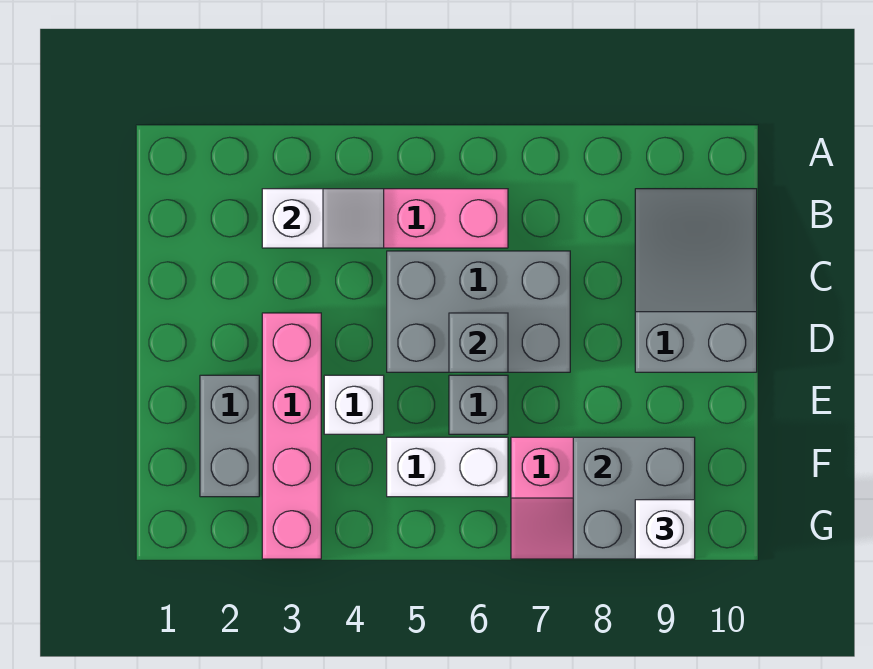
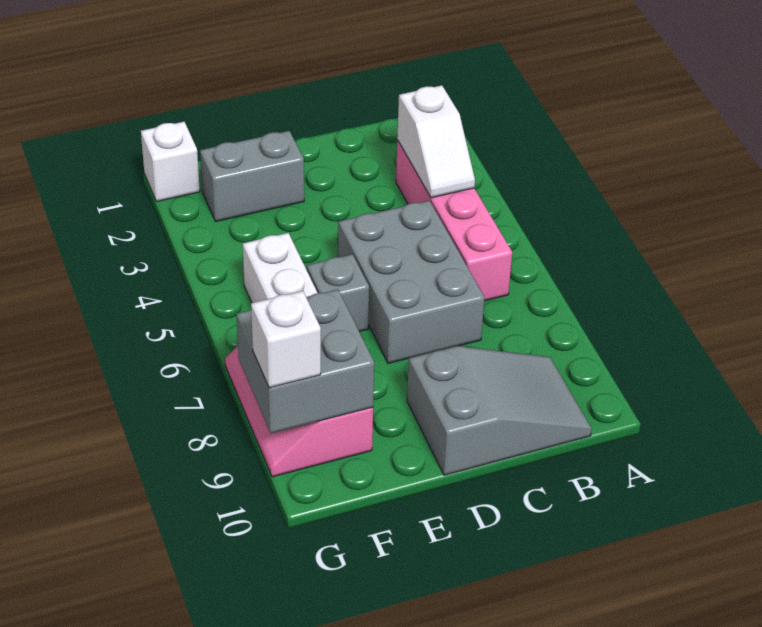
pink 1x4 brick [262,313,321,559] -> none
grey 1x1 brick [449,313,508,372] -> none
white 1x1 brick [324,375,384,434] -> white 1x1 brick moved to [141,122,200,202]

